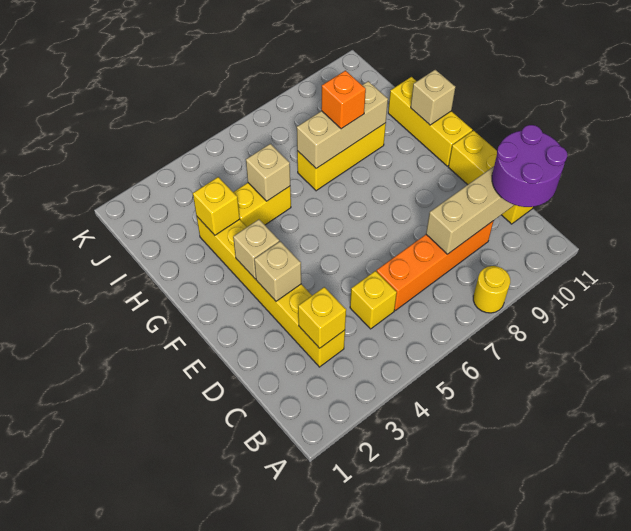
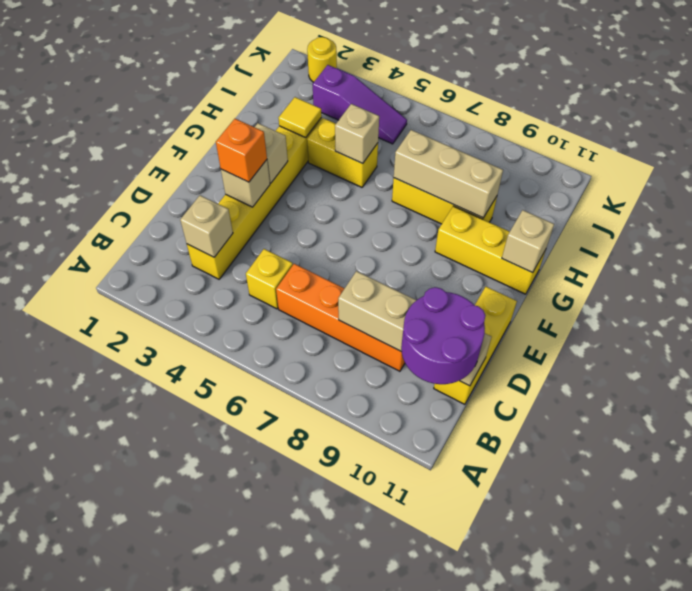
yellow 1x1 round brick [473,266,510,313] -> yellow 1x1 round brick moved to [307,37,337,82]
yellow 1x1 brick [298,287,346,348] -> tan 1x1 brick [180,195,233,257]
yellow 1x3 brick [388,77,472,166] -> yellow 1x3 brick turned to [435,206,546,294]
yellow 1x1 brick [193,177,240,235] -> yellow 1x1 tile [279,97,322,138]
orange 1x1 brick [321,71,366,129] -> orange 1x1 brick moved to [216,119,267,182]
none -> purple 1x3 slope [313,65,407,144]

